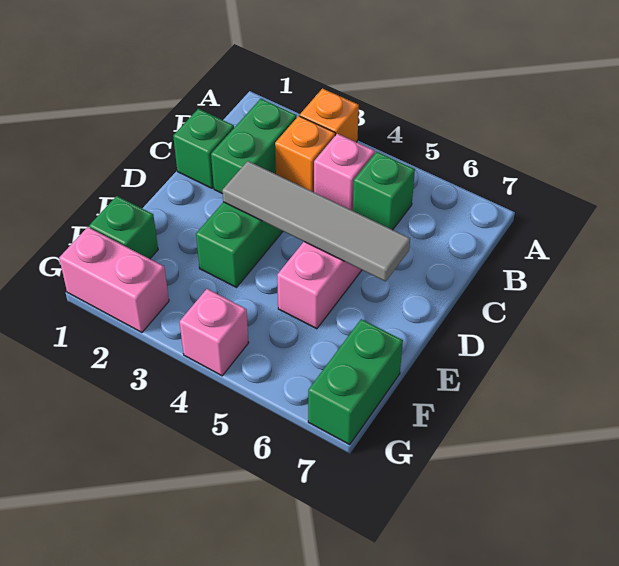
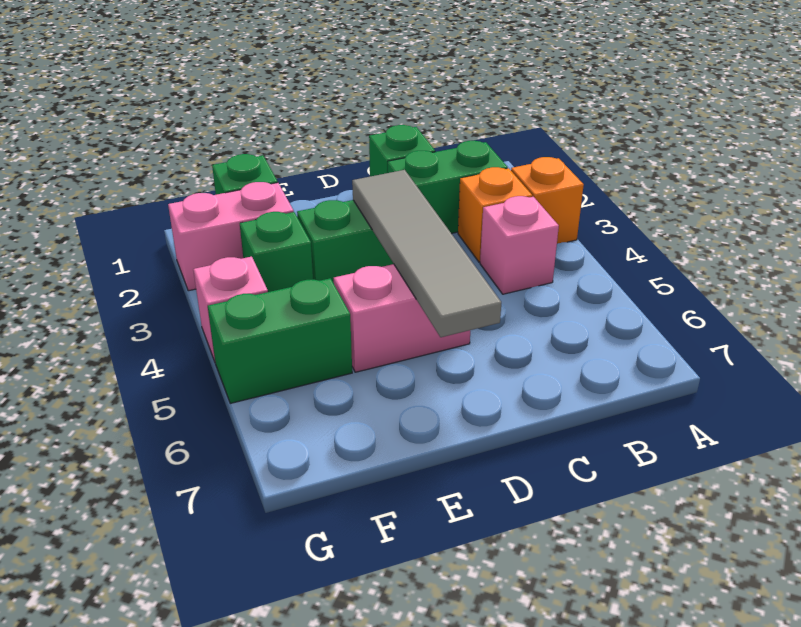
green 1x1 brick [353,152,415,230] -> green 1x1 brick moved to [240,212,313,292]
green 1x2 brick [308,319,403,444] -> green 1x2 brick moved to [208,278,352,403]
pink 1x2 brick [59,227,169,332] -> pink 1x2 brick turned to [168,182,294,291]

